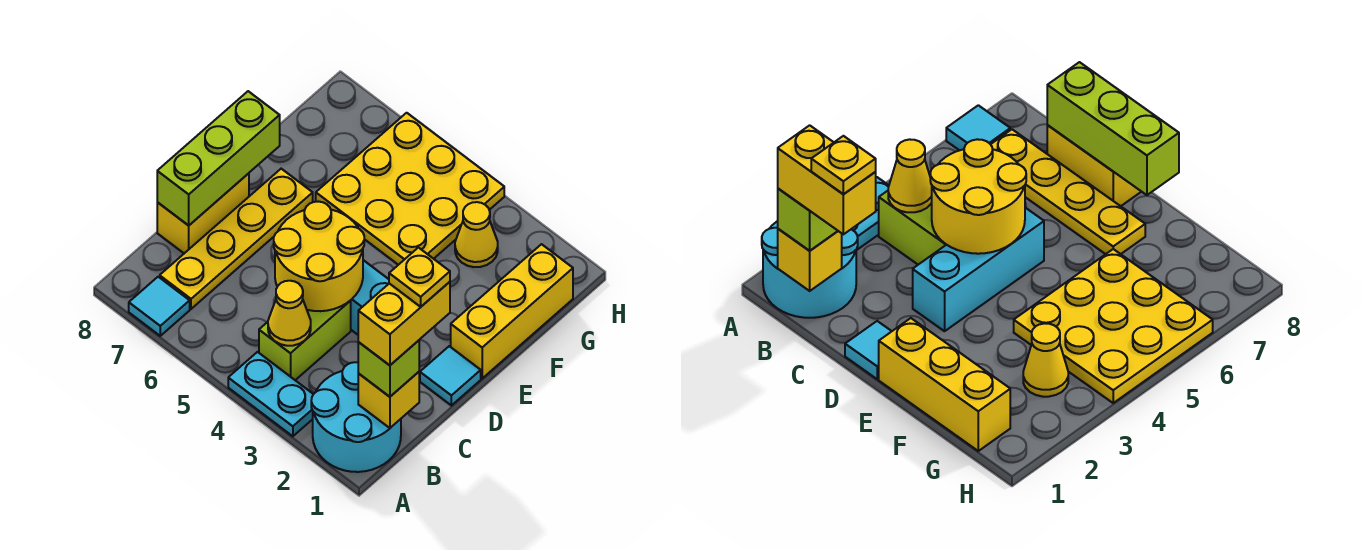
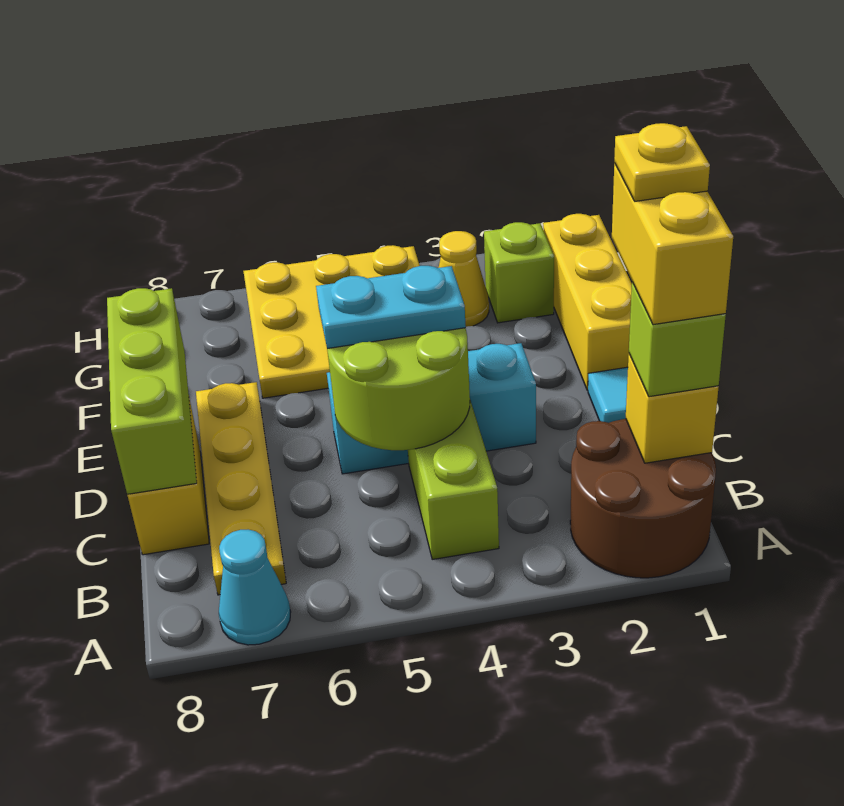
cyan 2x2 round brick [311,362,401,472] -> brown 2x2 round brick [570,419,716,578]
cyan 1x2 plate [228,352,313,436] -> cyan 1x2 plate moved to [316,266,466,349]
cyan 1x1 tile [129,277,190,336] -> cyan 1x1 cone [219,530,291,645]
yellow 1x1 cone [268,281,311,346] -> none
yellow 2x2 round brick [274,202,364,311] -> lime 2x2 round brick [327,328,470,450]
none -> lime 1x1 brick [484,222,554,323]

